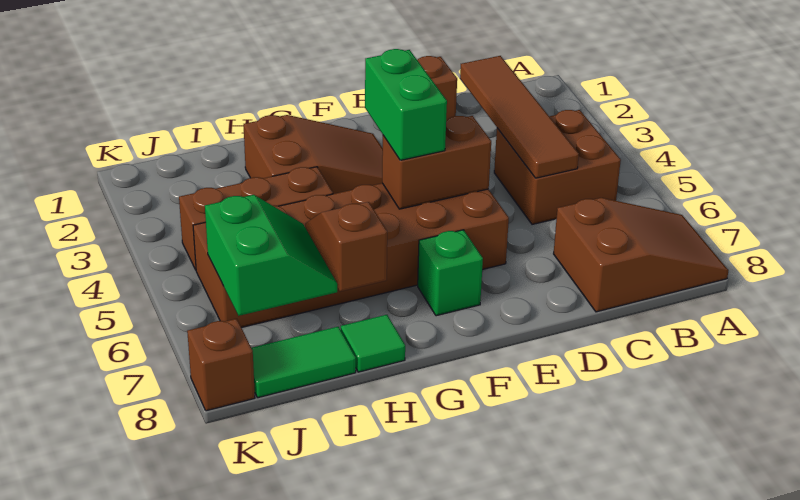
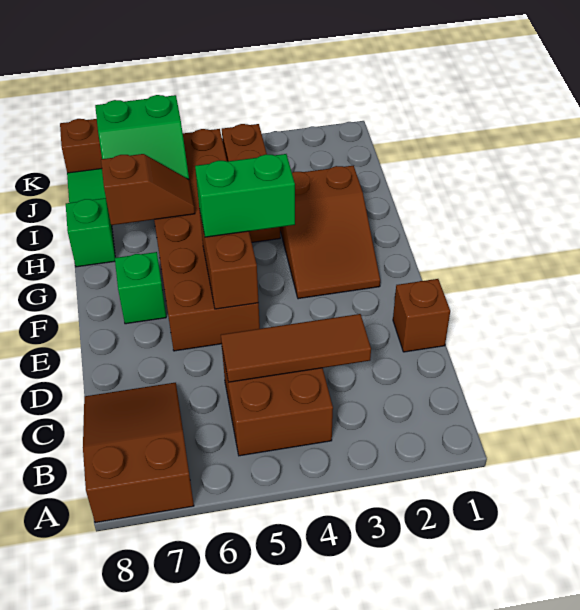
brown 2x3 slope [554,198,729,312] -> brown 2x3 slope turned to [83,383,194,523]
brown 1x4 tile [460,56,579,178] -> brown 1x3 tile [221,314,371,382]
green 1x1 tile [341,315,405,372] -> green 1x1 brick [66,198,115,267]

